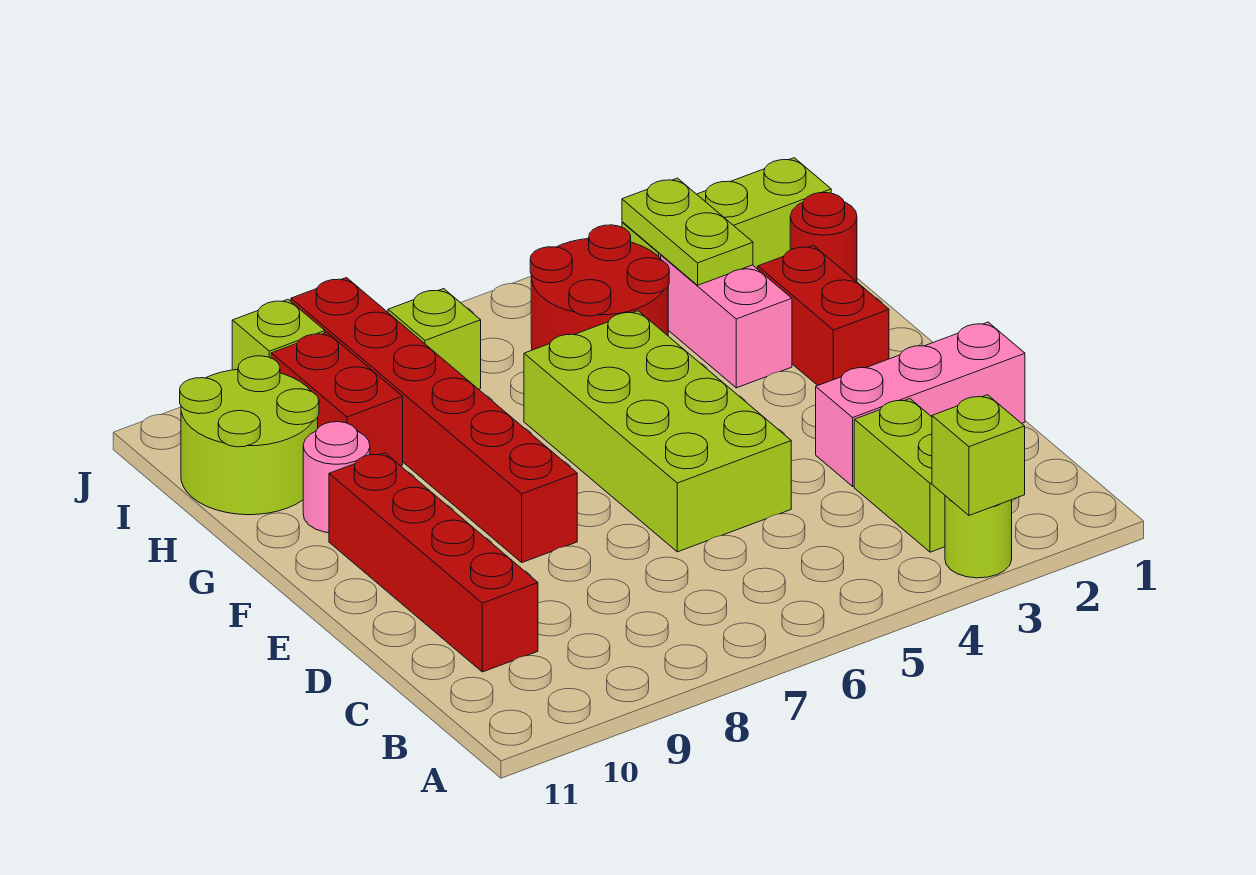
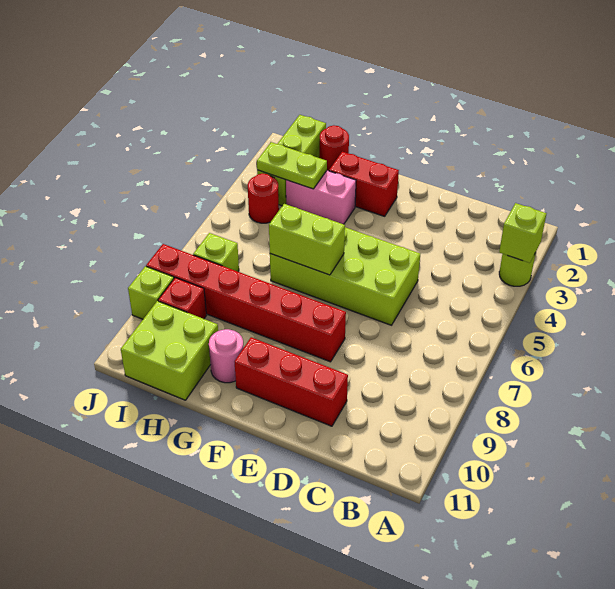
lime 1x2 brick [854,399,945,552] -> lime 1x2 brick moved to [269,204,345,275]
red 1x4 brick [329,453,538,672] -> red 1x3 brick [235,337,348,426]
pink 1x3 brick [816,322,1025,486] -> none
red 2x2 round brick [530,225,669,350] -> red 1x1 round brick [248,173,279,223]
red 1x2 brick [271,332,403,466] -> red 1x1 brick [158,278,207,319]
lime 2x2 round brick [180,356,319,515] -> lime 2x2 brick [121,301,218,400]

